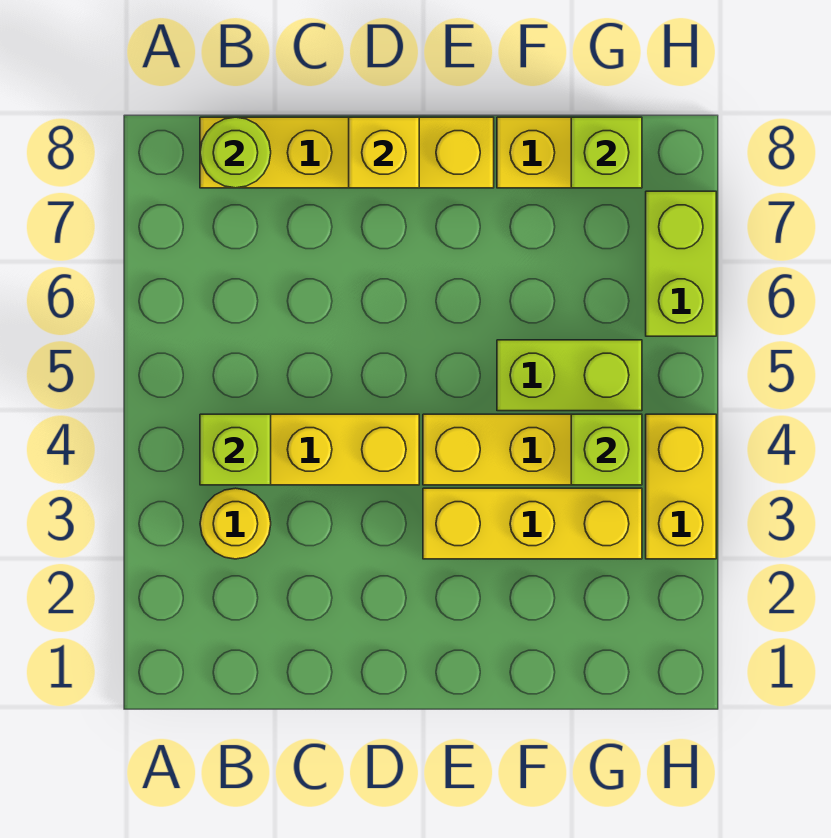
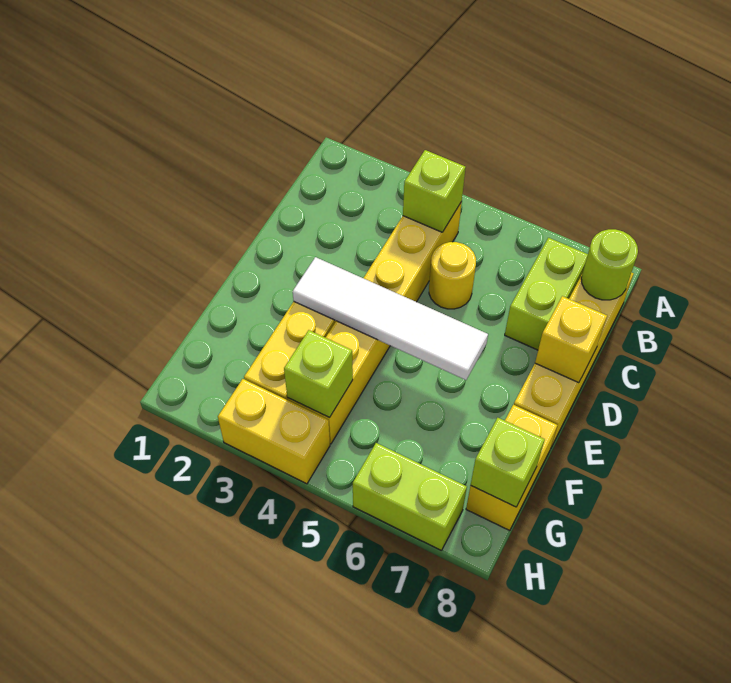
yellow 1x1 round brick [200,488,271,559] -> yellow 1x1 round brick moved to [429,242,476,309]
none -> white 1x4 tile [293,257,488,380]
lime 1x2 brick [497,340,642,411] -> lime 1x2 brick moved to [505,238,588,350]

